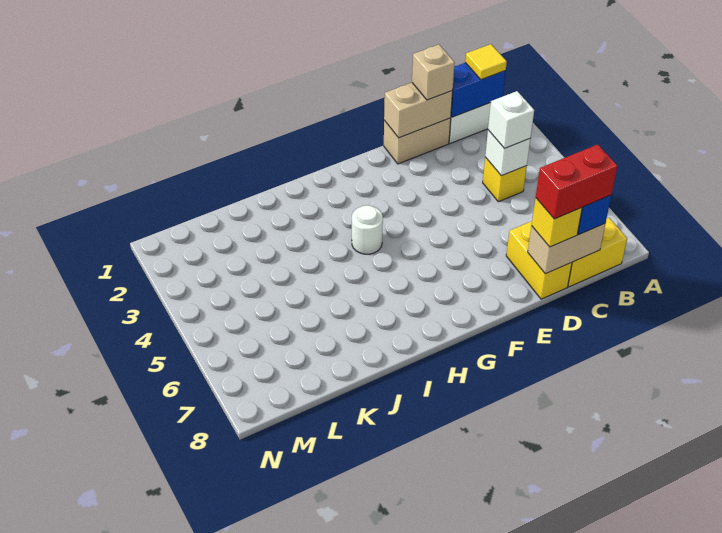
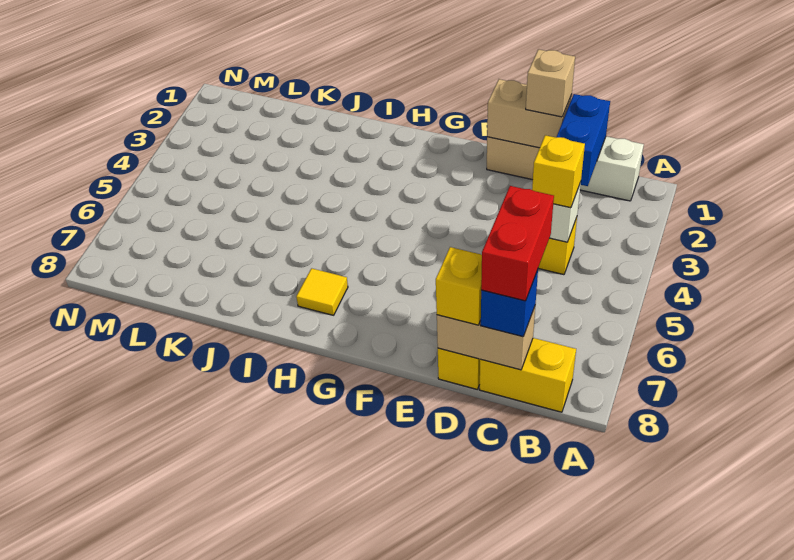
blue 1x2 brick [451,63,506,117] -> blue 1x2 brick turned to [557,94,610,186]
yellow 1x1 tile [465,44,507,80] -> yellow 1x1 tile moved to [296,268,348,315]
white 1x1 brick [488,91,534,149] -> yellow 1x1 brick [532,135,585,208]
red 1x2 brick [536,144,617,219] -> red 1x2 brick turned to [481,186,554,301]
white 1x1 round brick [352,205,383,254] -> none

